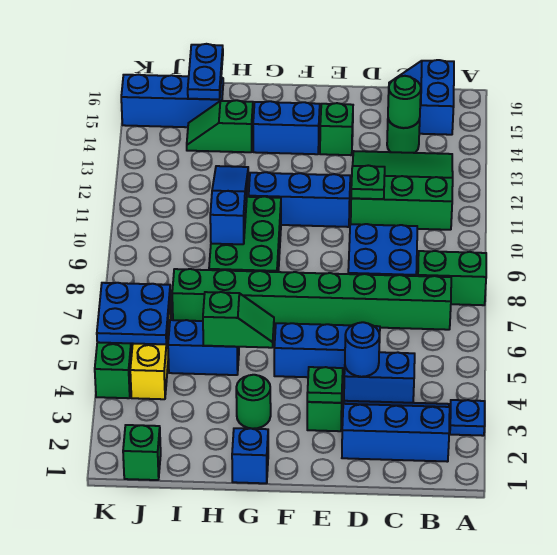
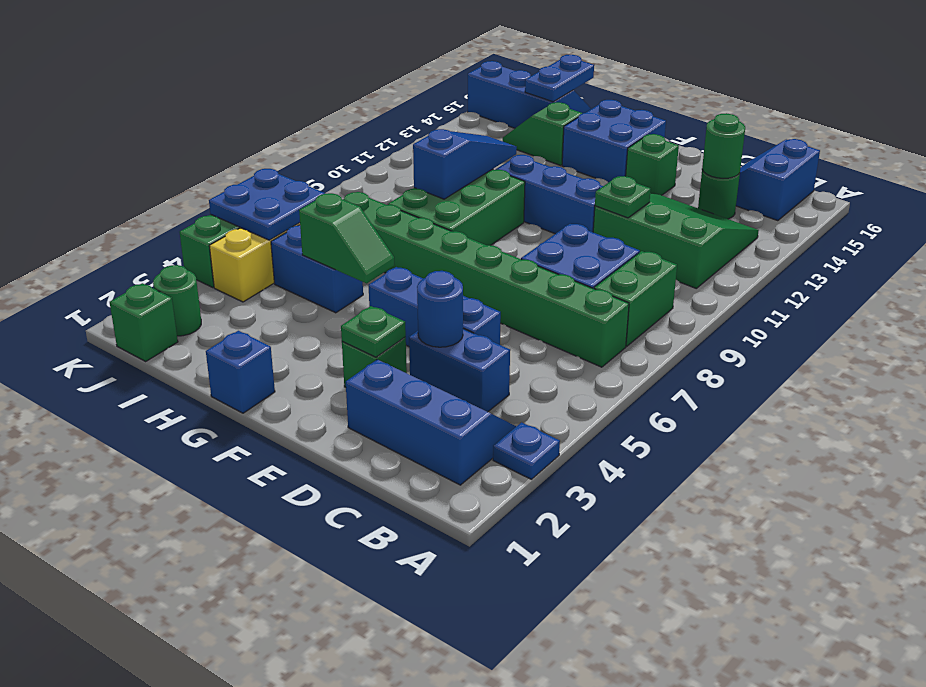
green 1x2 brick [418,251,486,305] -> green 1x2 brick turned to [594,251,677,346]
blue 1x2 brick [253,101,320,154] -> blue 2x2 brick [562,100,666,183]
green 1x1 round brick [236,375,271,429] -> green 1x1 round brick moved to [153,265,201,336]

